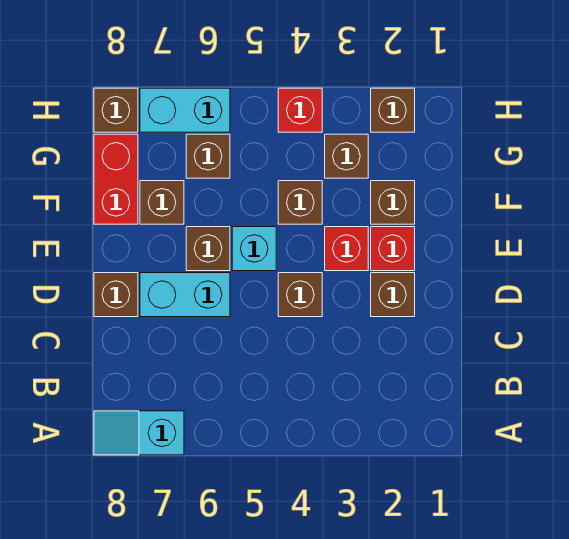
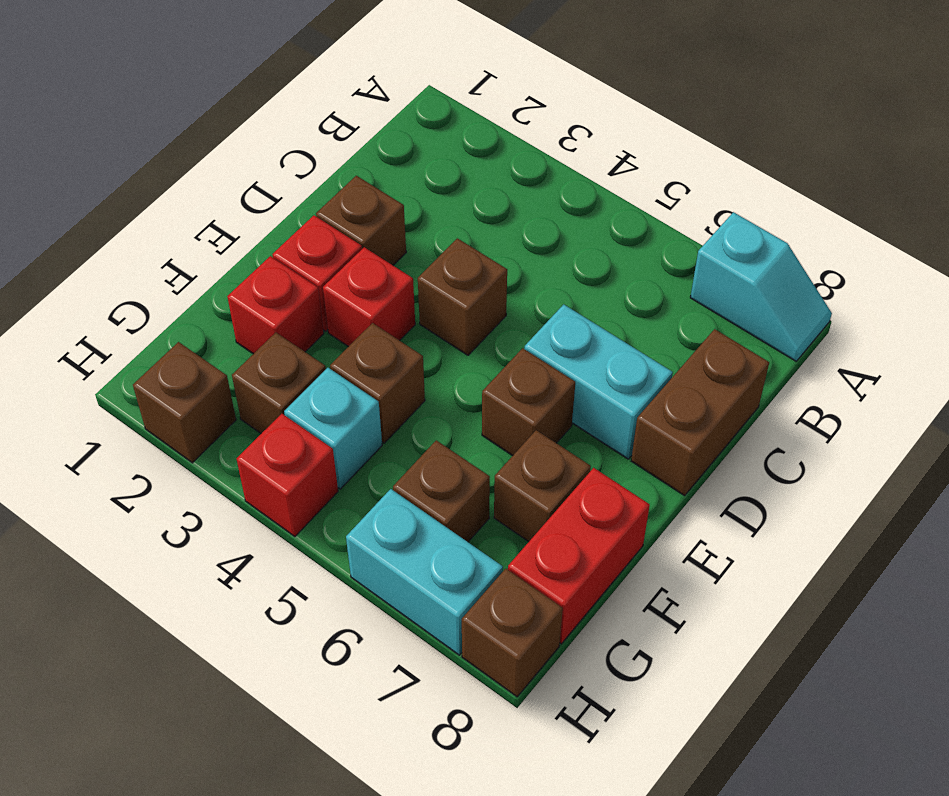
brown 1x1 brick [94,273,138,317] -> brown 1x2 brick [631,329,769,496]
cyan 1x1 brick [232,227,276,271] -> cyan 1x1 brick moved to [284,368,382,489]
brown 1x1 brick [371,181,415,224] -> red 1x1 brick [227,256,324,354]

